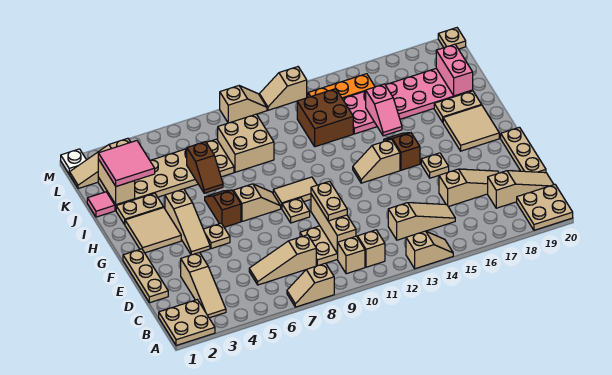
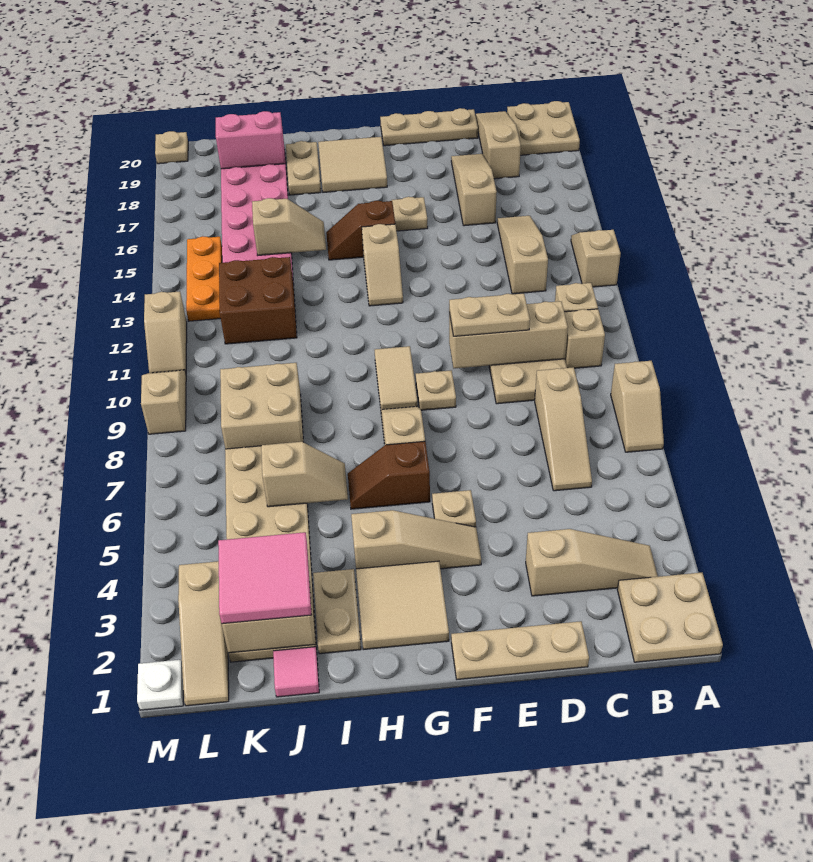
brown 1x2 slope [187,142,223,193] -> tan 1x2 slope [261,442,348,507]
pink 1x2 slope [366,84,402,136] -> tan 1x2 slope [252,198,326,255]

